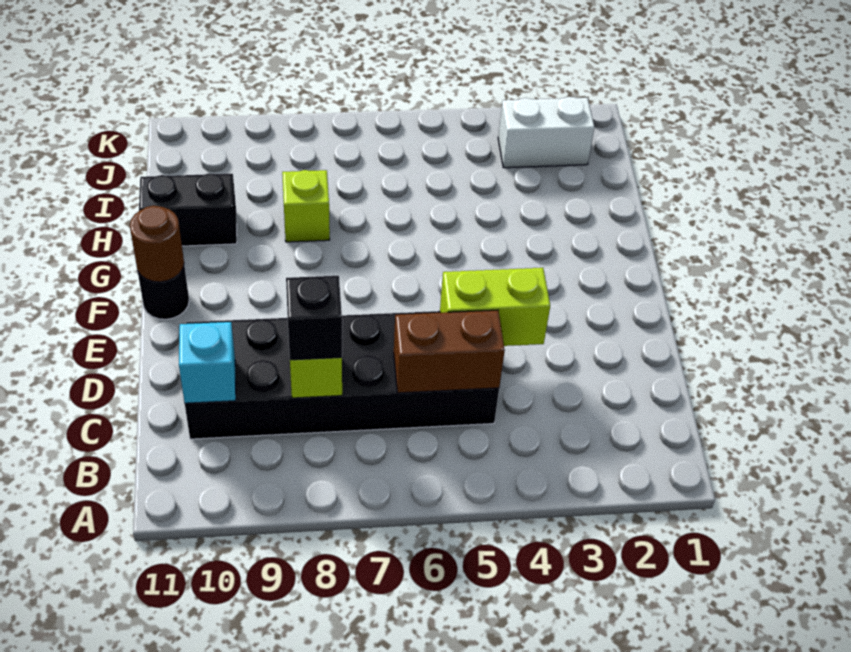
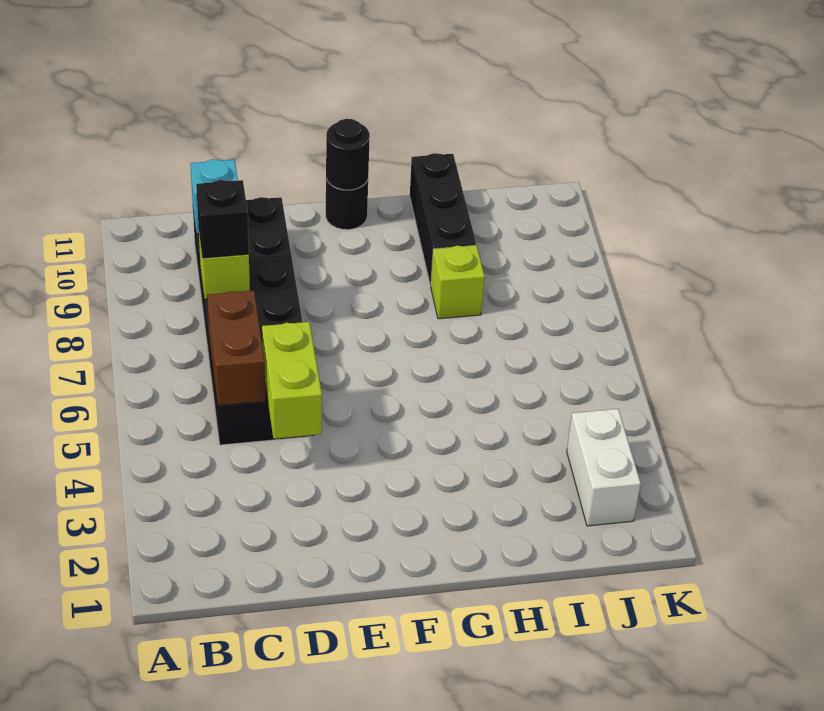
brown 1x1 round brick [130,206,184,282] -> black 1x1 round brick [326,119,370,190]
black 1x2 brick [139,173,237,246] -> black 1x3 brick [410,153,476,286]

